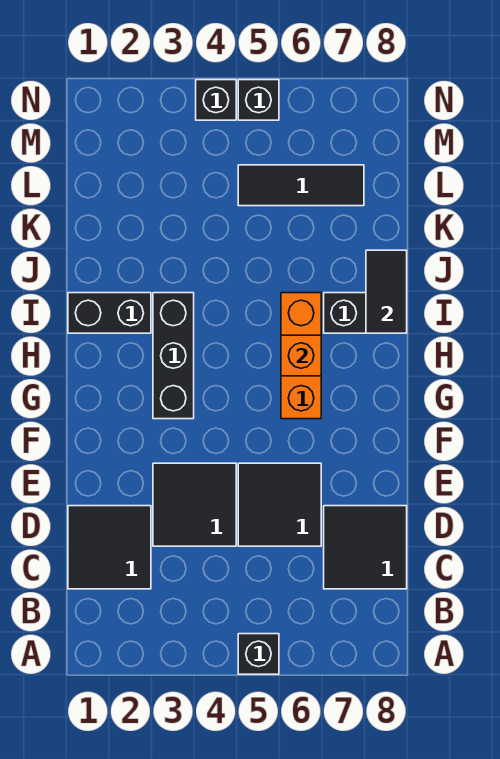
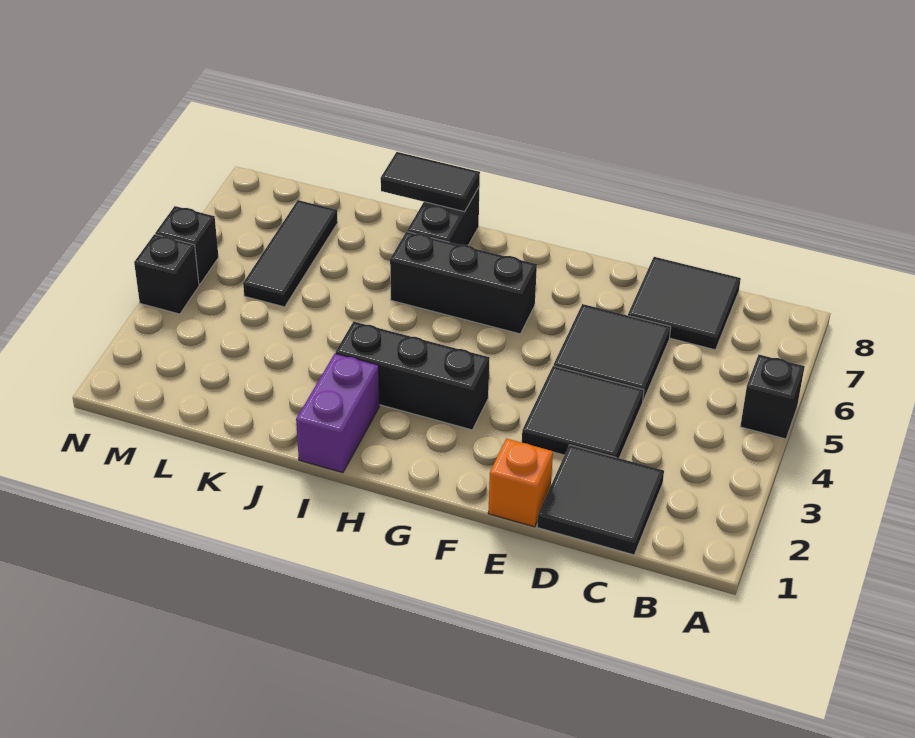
orange 1x3 brick [281,293,321,419] -> black 1x3 brick [390,232,537,334]
orange 1x1 brick [281,335,321,376] -> orange 1x1 brick moved to [488,438,553,527]
black 1x2 brick [68,293,151,333] -> purple 1x2 brick [296,353,380,473]

